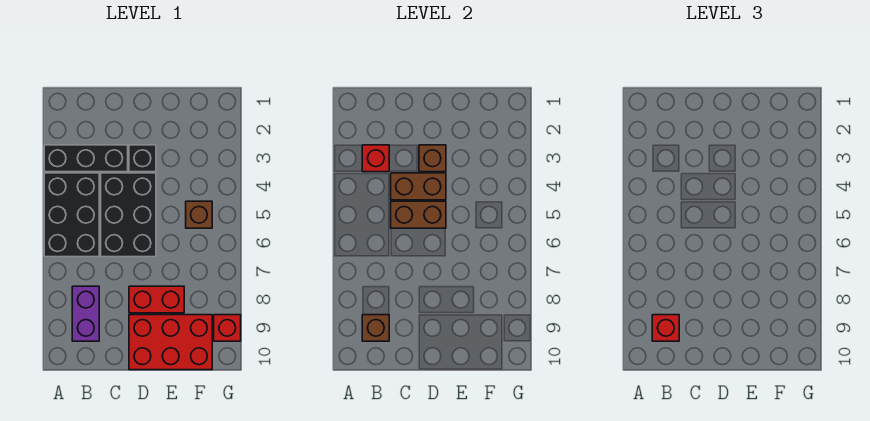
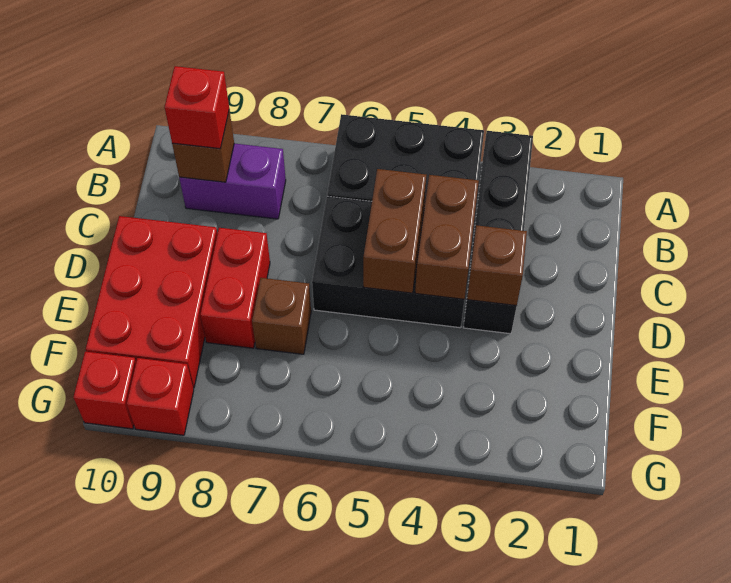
red 1x1 brick [362,145,389,172] -> red 1x1 brick moved to [73,352,136,429]
brown 1x1 brick [186,201,212,228] -> brown 1x1 brick moved to [252,278,311,354]

